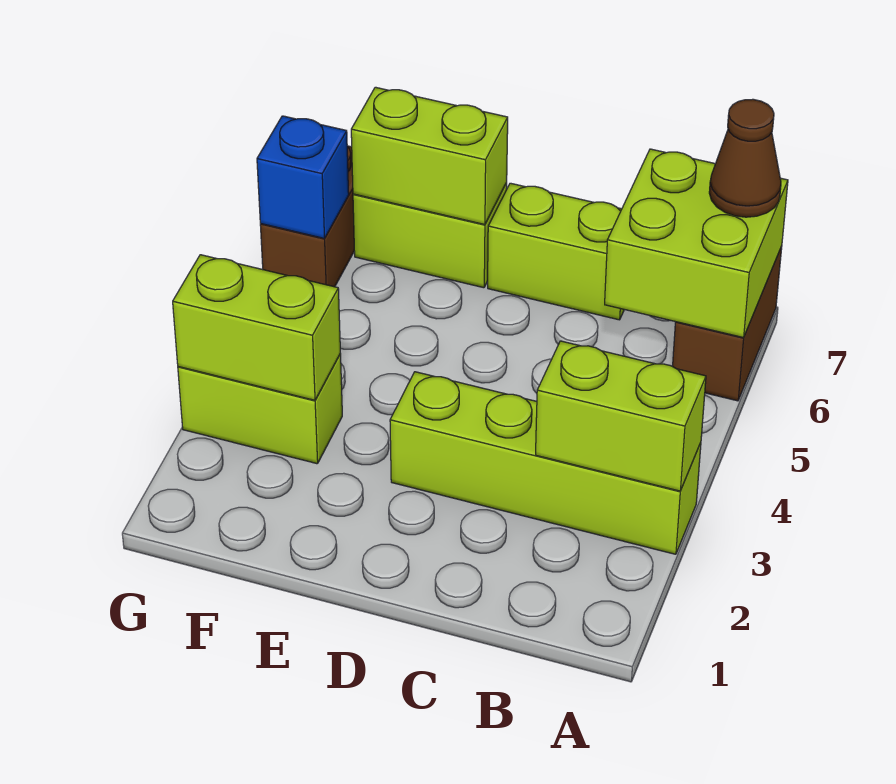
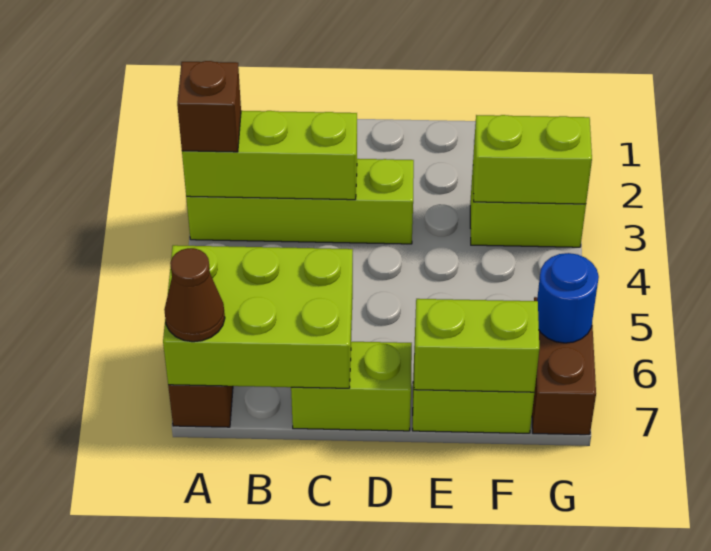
lime 1x2 brick [536,341,706,491] -> lime 1x3 brick [182,111,357,200]
none -> brown 1x1 brick [177,61,241,152]
lime 2x2 brick [605,149,788,338] -> lime 2x3 brick [163,245,353,388]
blue 1x1 brick [257,116,349,238] -> blue 1x1 round brick [537,253,599,343]

